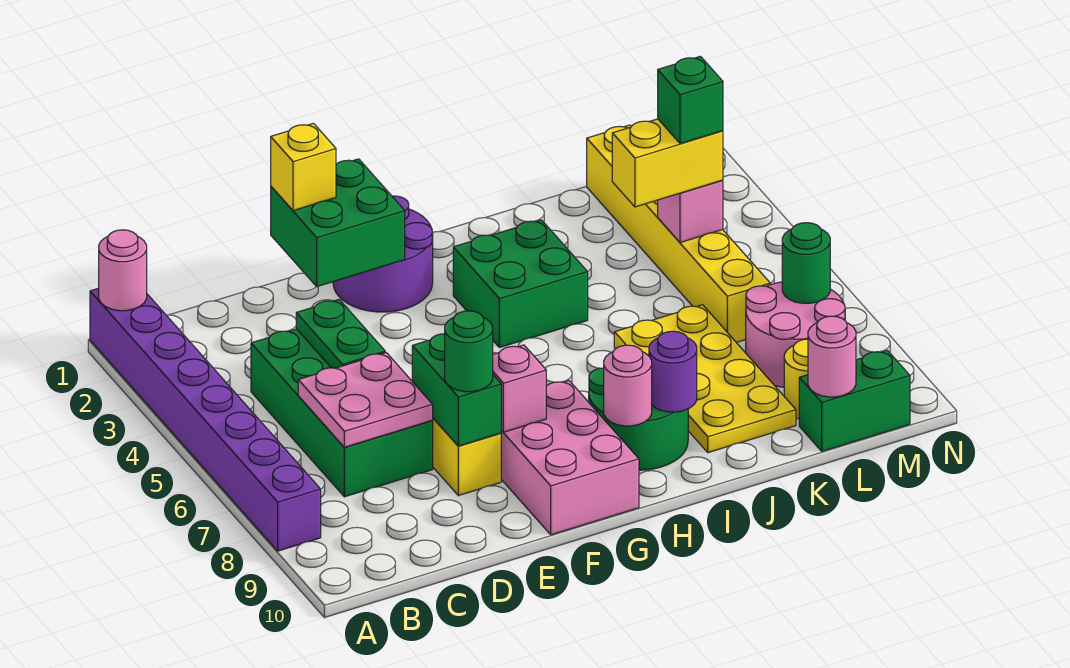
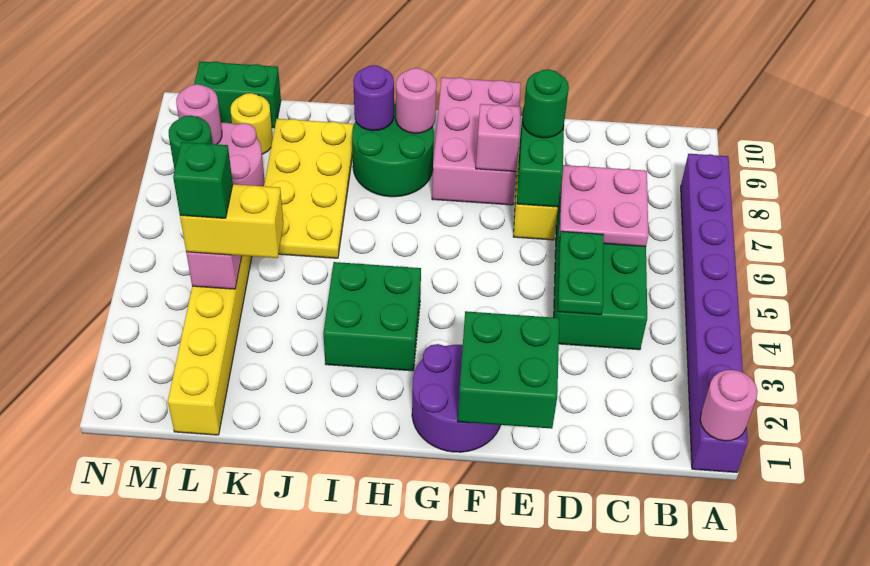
yellow 1x1 brick [271,123,336,211] -> none
pink 1x1 round brick [808,316,856,397] -> pink 1x1 round brick moved to [176,84,222,144]

